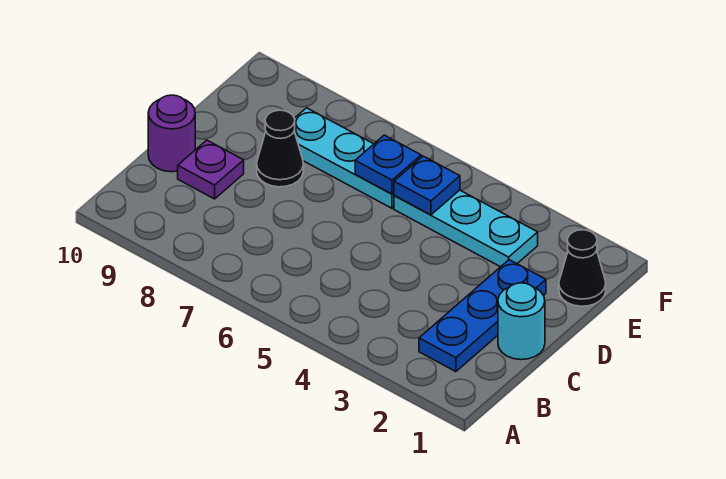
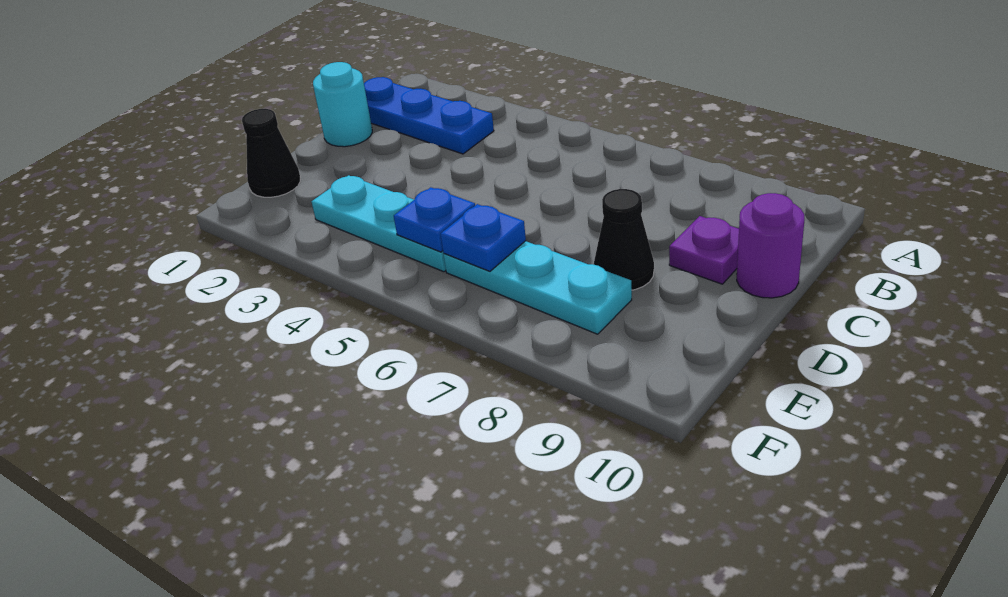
blue 1x3 plate [419,260,546,372] -> blue 1x3 plate turned to [364,77,494,154]

